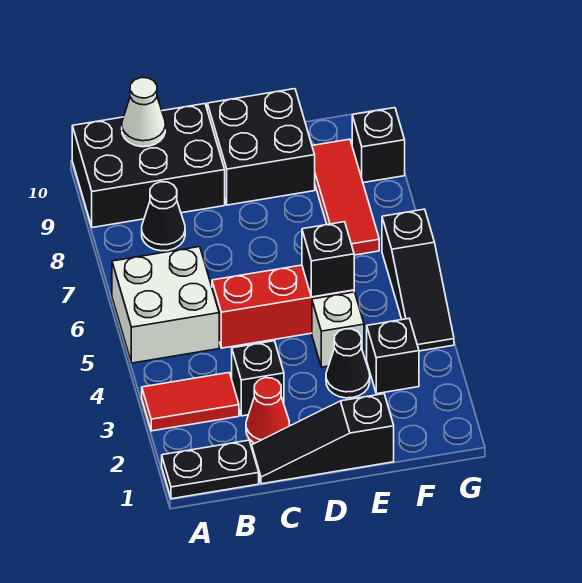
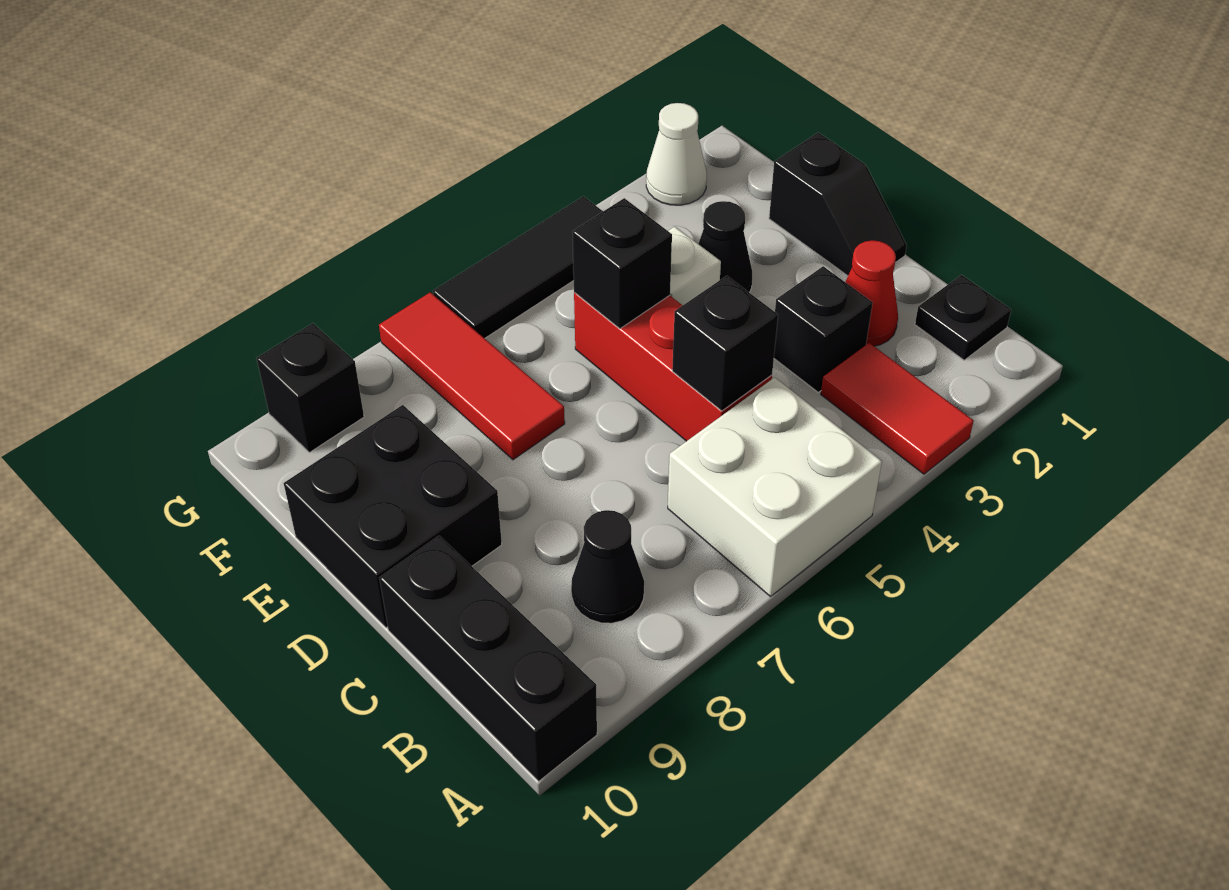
black 1x2 plate [162,440,259,499] -> black 1x1 plate [915,275,1011,360]
black 2x3 brick [72,104,225,228] -> black 1x3 brick [379,536,597,781]
white 1x1 cone [122,78,165,147] -> white 1x1 cone moved to [646,103,707,205]
black 1x3 slope [252,394,394,484] -> black 1x2 slope [769,132,907,276]
black 1x1 brick [367,319,419,394] -> black 1x1 brick moved to [672,276,778,411]
red 1x3 tile [312,139,379,255] -> red 1x3 tile turned to [379,292,565,460]
black 1x3 slope [382,209,454,351] -> black 1x3 tile [433,196,603,338]

